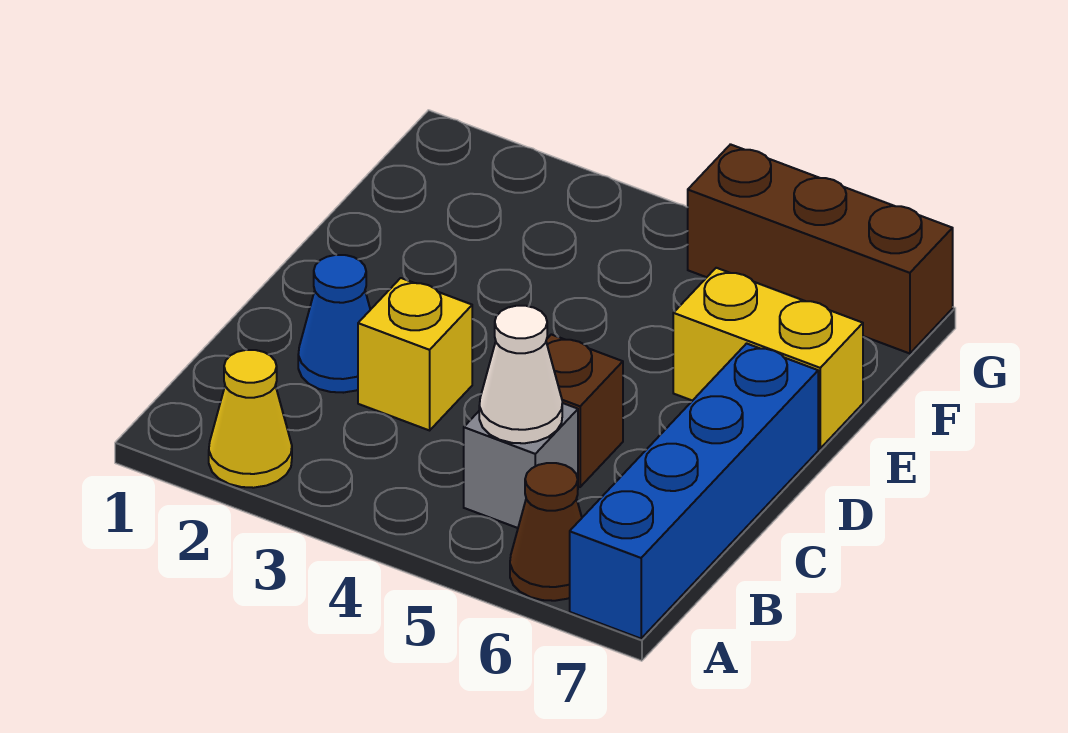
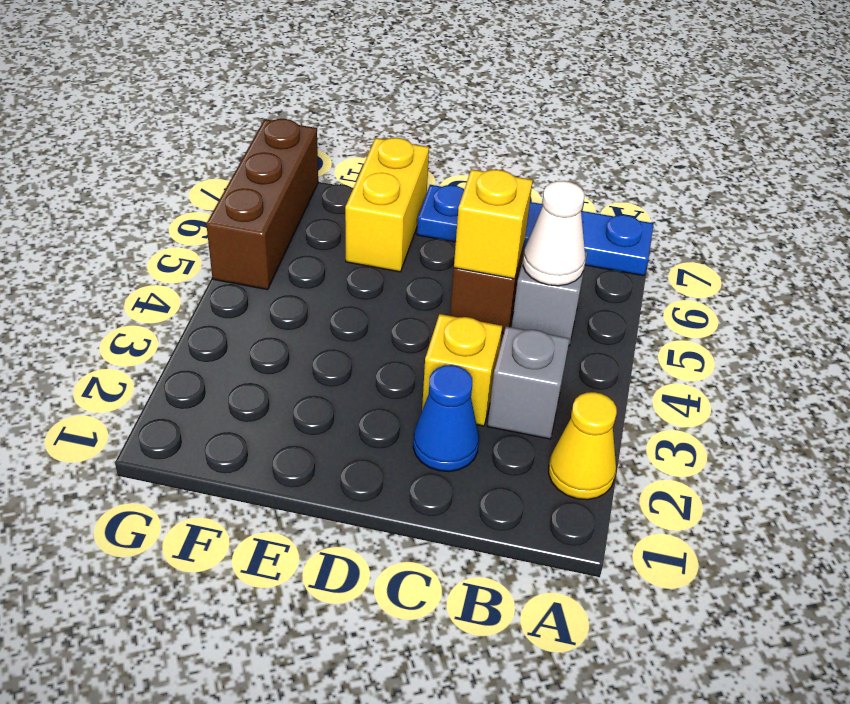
brown 1x1 cone [510,463,582,601] -> none
blue 1x4 brick [570,343,818,639] -> blue 1x4 plate [417,185,653,276]
none -> grey 1x1 brick [488,326,570,439]
none -> yellow 1x1 brick [454,169,533,279]

